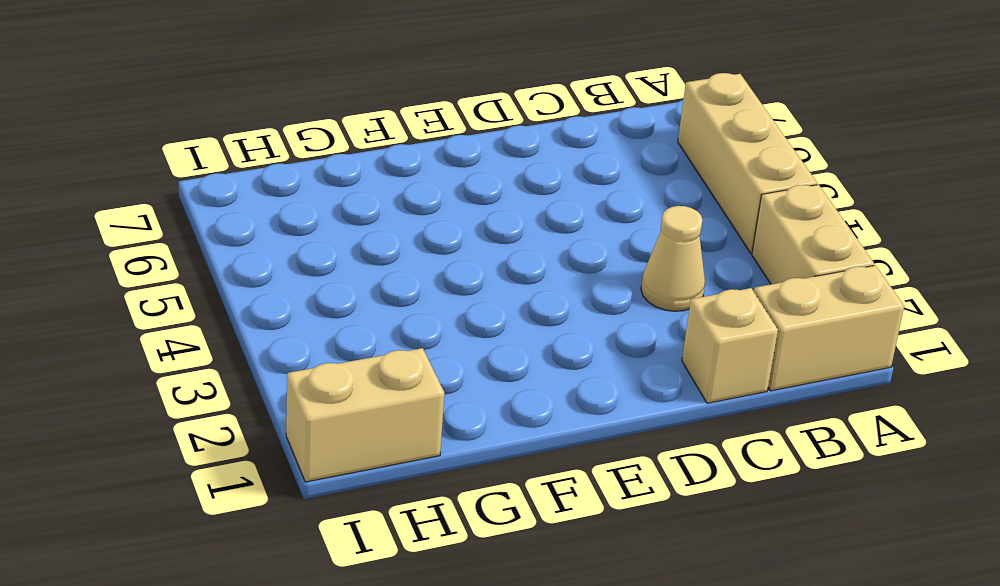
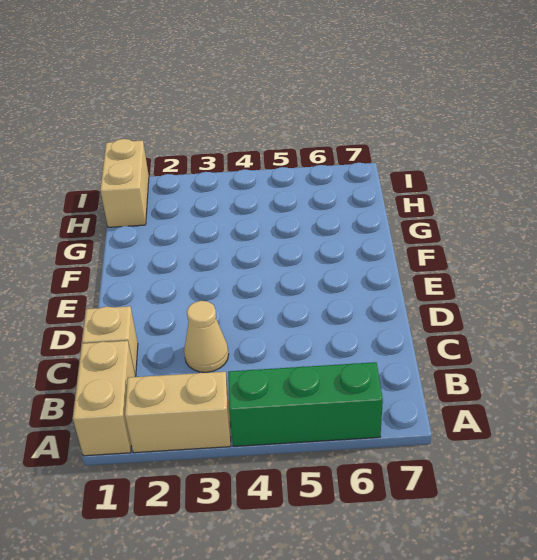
tan 1x3 brick [678,73,817,253] -> green 1x3 brick [228,362,383,446]

